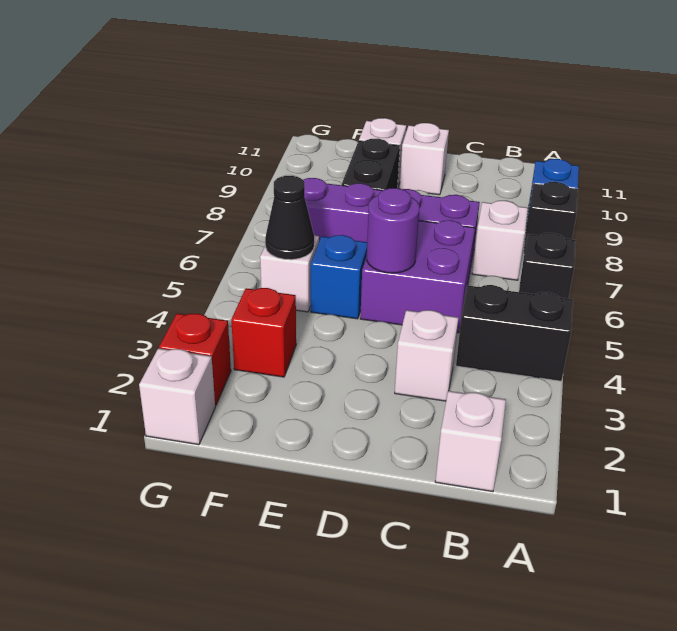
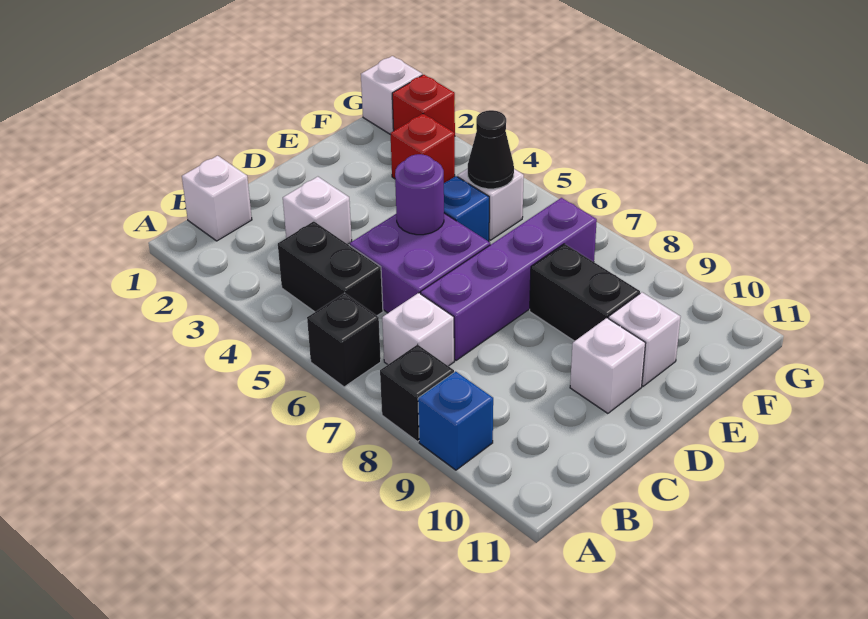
black 1x2 brick [456,285,573,381] -> black 1x2 brick turned to [278,221,383,316]

